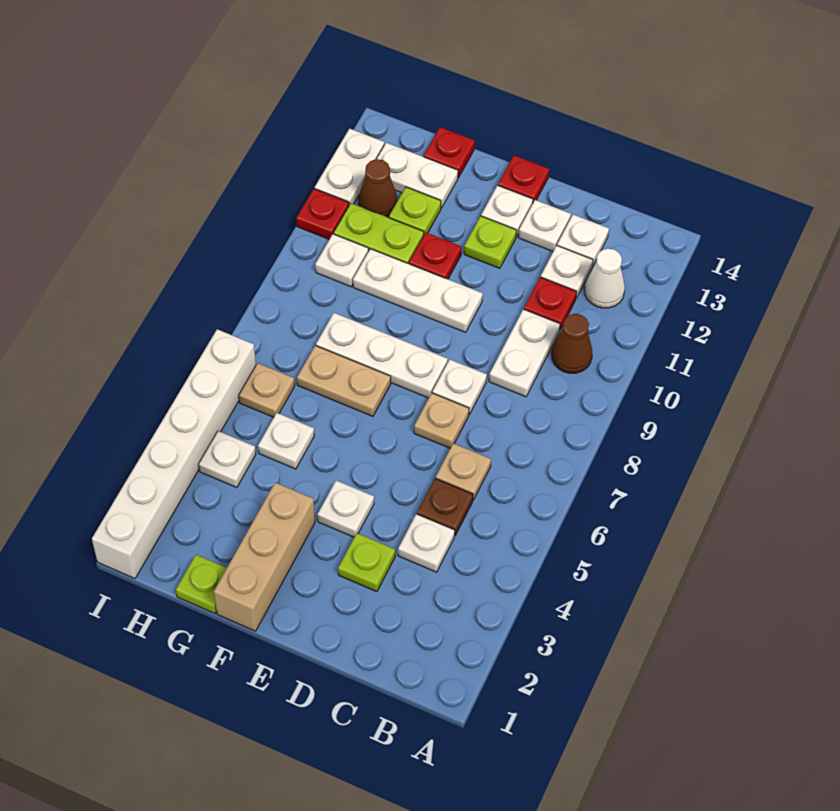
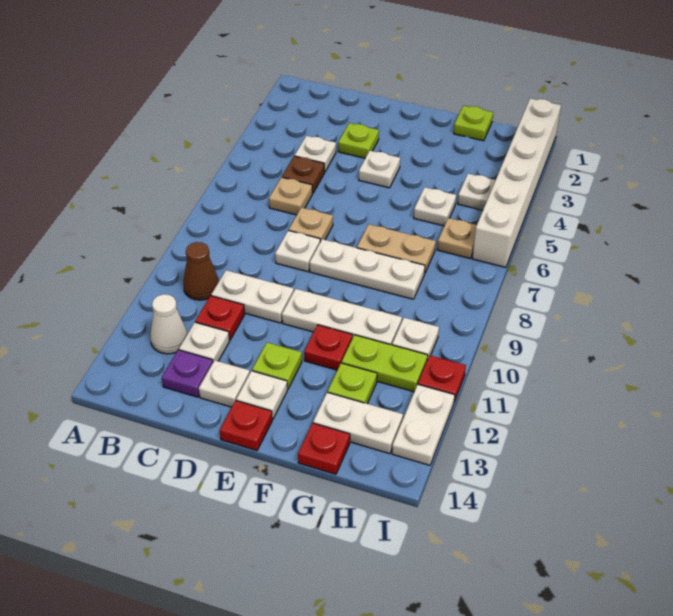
white 1x2 plate [489,309,560,397] -> white 1x2 plate turned to [211,270,294,323]
white 1x1 plate [557,215,609,267] -> purple 1x1 plate [162,350,213,397]
tan 1x3 brick [214,483,315,631] -> none
brown 1x1 cone [358,159,397,217] -> none

